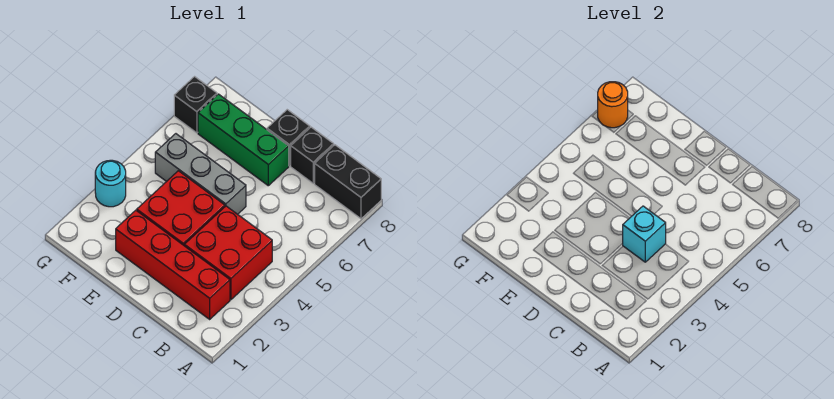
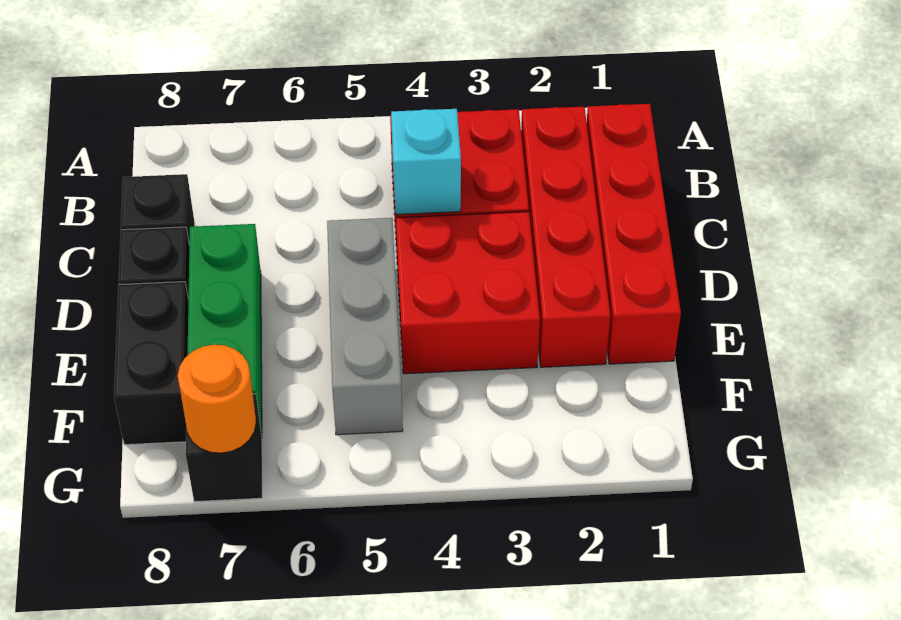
black 1x2 brick [315,145,381,219] -> black 1x2 brick moved to [114,282,188,445]
none -> red 1x4 brick [587,104,681,364]
cyan 1x1 round brick [95,160,126,207] -> none

